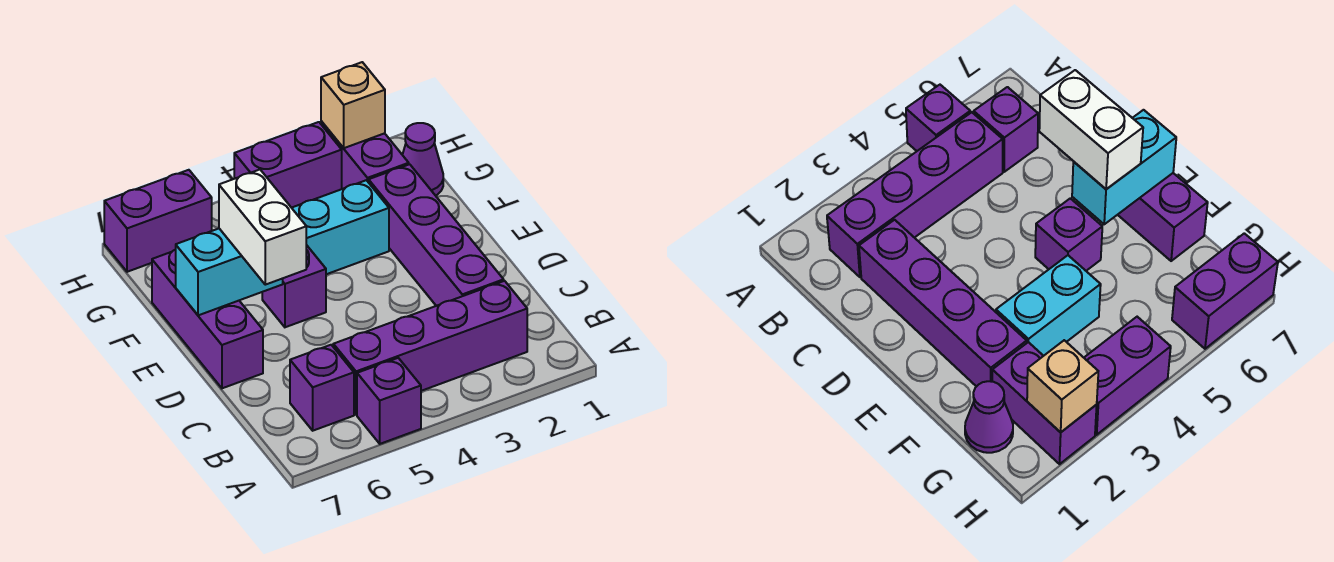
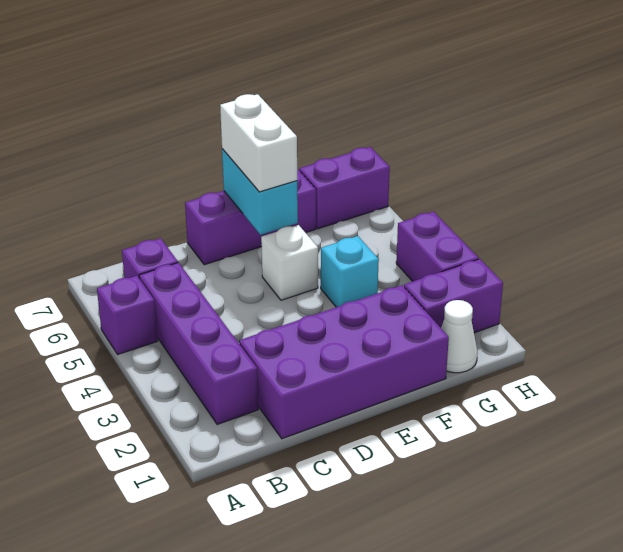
purple 1x4 brick [369,164,504,306] -> purple 2x4 brick [239,285,449,439]
white 1x2 brick [219,170,306,285] -> white 1x2 brick turned to [220,94,297,192]
purple 1x1 brick [262,245,326,327] -> white 1x1 brick [261,225,318,300]
cyan 1x2 brick [292,180,389,274] -> cyan 1x1 brick [321,236,379,307]
purple 1x1 cone [403,123,443,196] -> white 1x1 cone [441,300,478,373]
tan 1x1 brick [321,62,385,148] -> none
purple 1x2 brick [104,170,212,272] -> purple 1x2 brick turned to [299,147,390,229]

